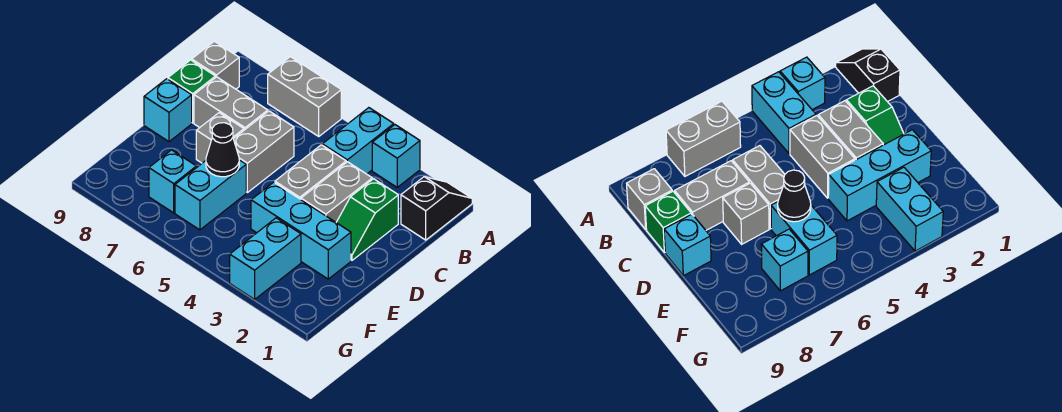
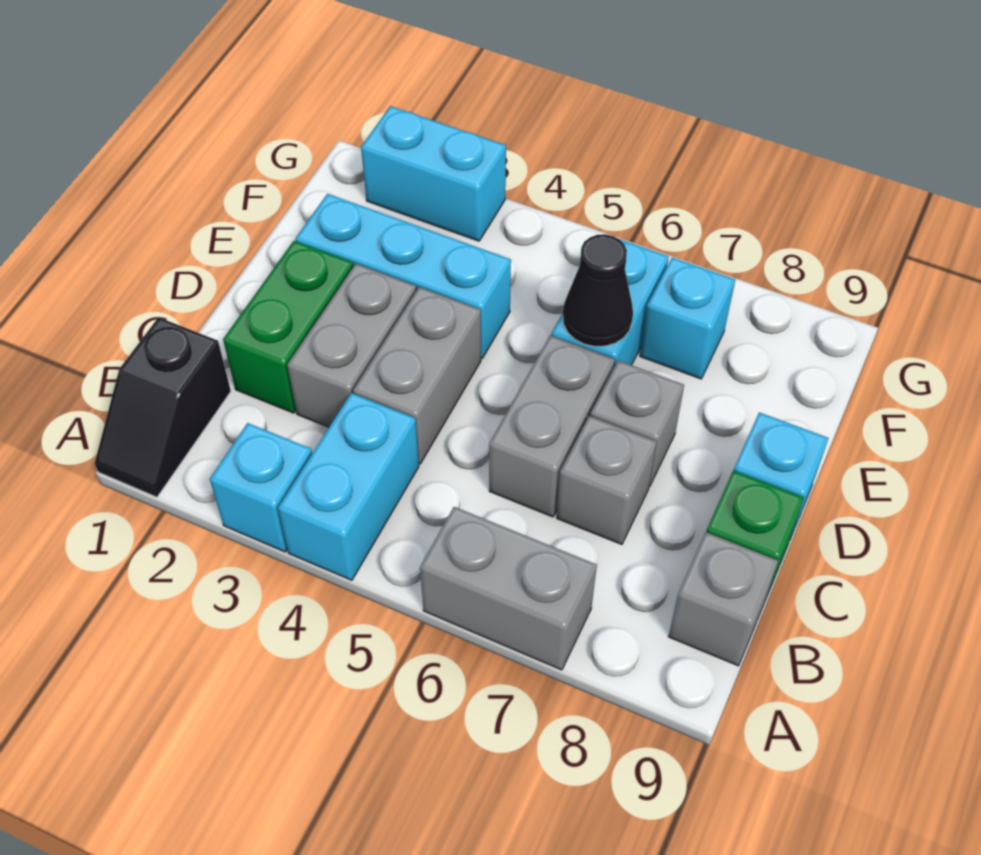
green 1x2 slope [336,179,398,260] -> green 1x2 brick [223,241,353,413]
grey 1x2 brick [194,77,268,130] -> grey 1x1 brick [557,416,657,544]
cyan 1x2 brick [230,218,301,299] -> cyan 1x2 brick turned to [361,106,506,241]

